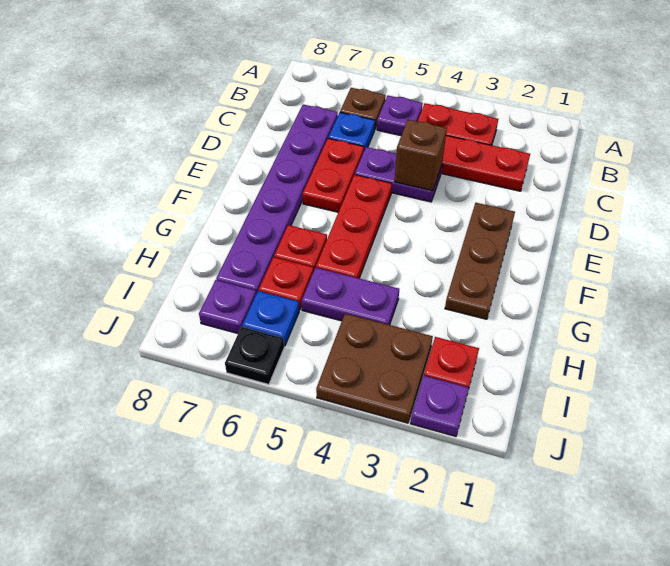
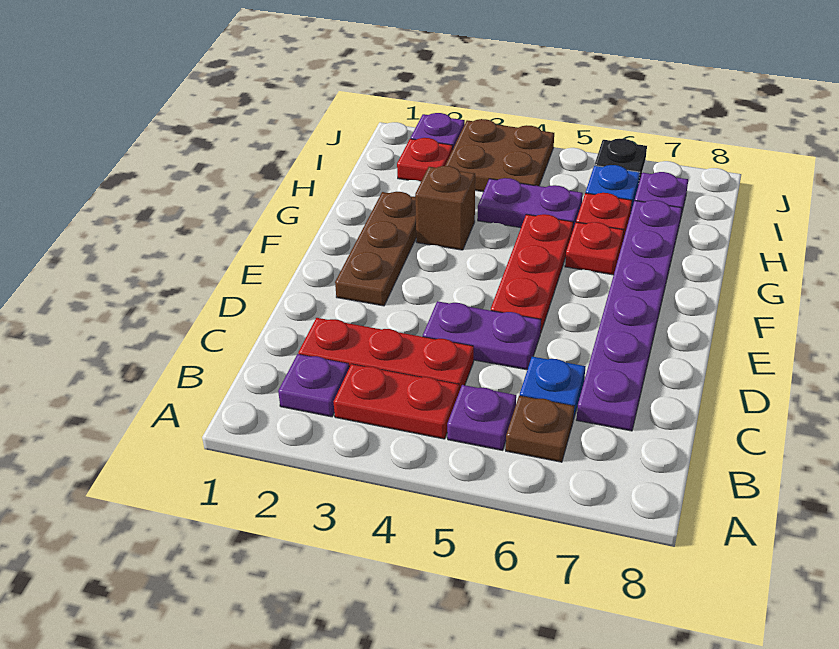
none -> purple 1x1 plate [278,354,349,417]
brown 1x1 brick [395,119,447,191] -> brown 1x1 brick moved to [415,166,475,250]
red 1x2 plate [303,139,364,212] -> none

